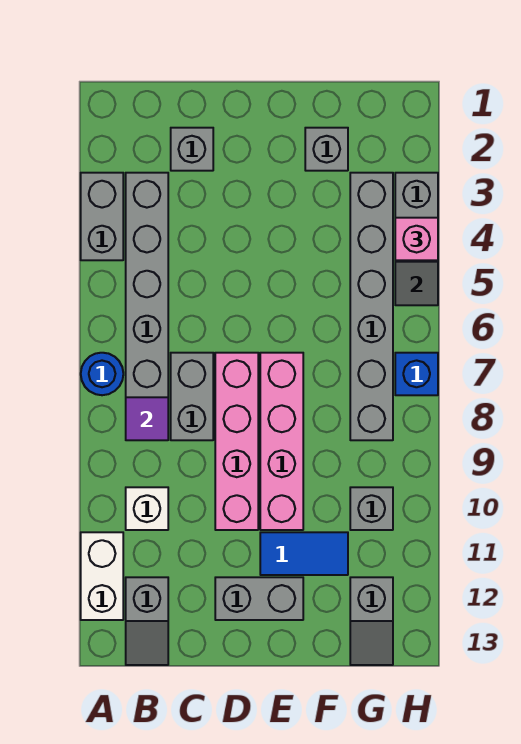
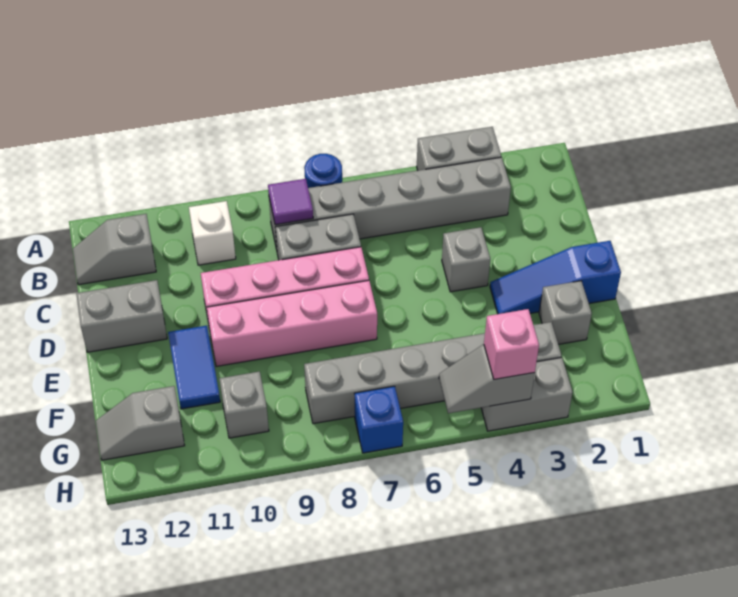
white 1x2 brick [81,532,123,620] -> none
grey 1x1 brick [171,128,213,171] -> grey 1x1 brick moved to [442,227,490,292]
grey 1x2 brick [215,577,303,620] -> grey 1x2 brick turned to [76,280,167,352]
none -> blue 1x3 slope [490,241,621,314]

